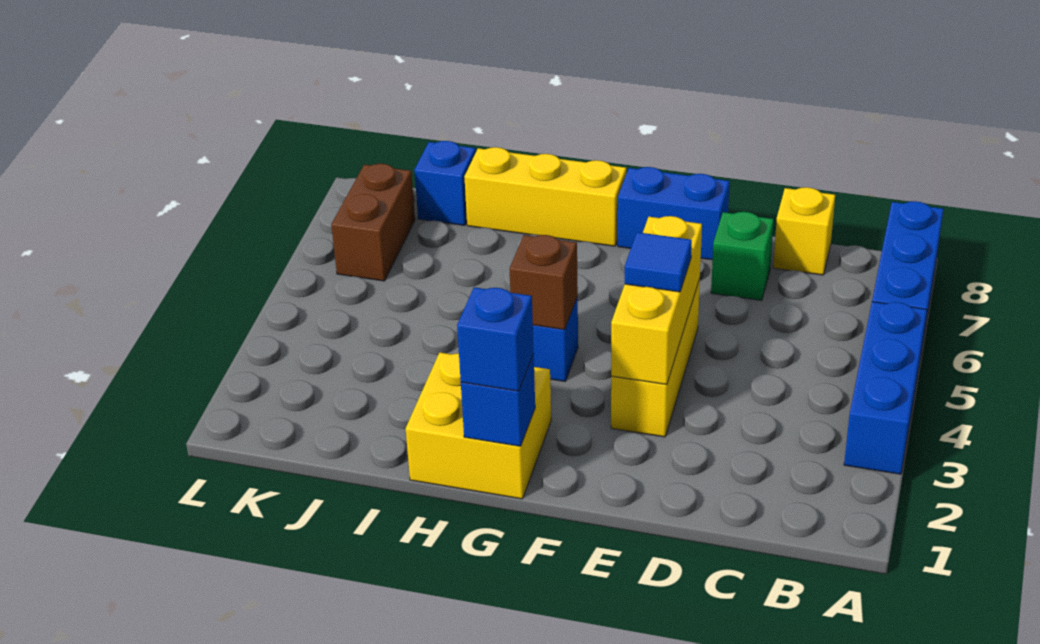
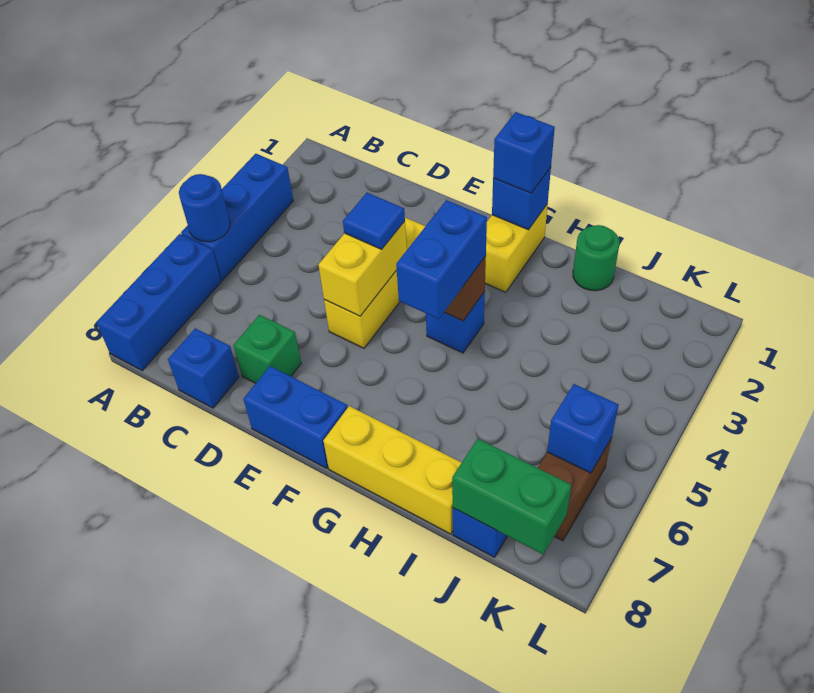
none -> blue 1x1 round brick [179,174,230,242]
yellow 1x1 brick [773,187,835,275] -> blue 1x1 brick [168,328,239,408]
yellow 1x3 brick [611,216,702,385] -> yellow 1x2 brick [318,221,407,316]
yellow 2x2 brick [406,353,551,499] -> yellow 1x2 brick [485,204,548,292]
none -> blue 1x2 brick [396,200,487,319]
none -> green 1x1 round brick [573,225,619,291]
none -> green 1x2 brick [452,439,571,554]
none -> blue 1x1 brick [547,384,619,473]

